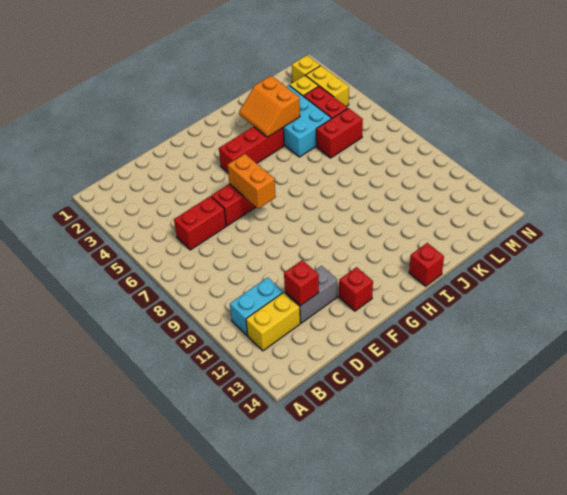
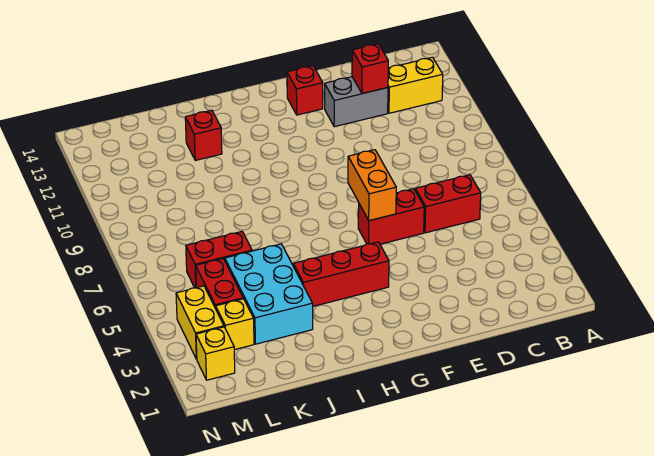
cyan 1x2 brick [230,277,283,335] -> none
orange 2x2 slope [239,76,300,137] -> none
red 1x1 brick [409,243,444,286] -> red 1x1 brick moved to [185,110,222,160]

